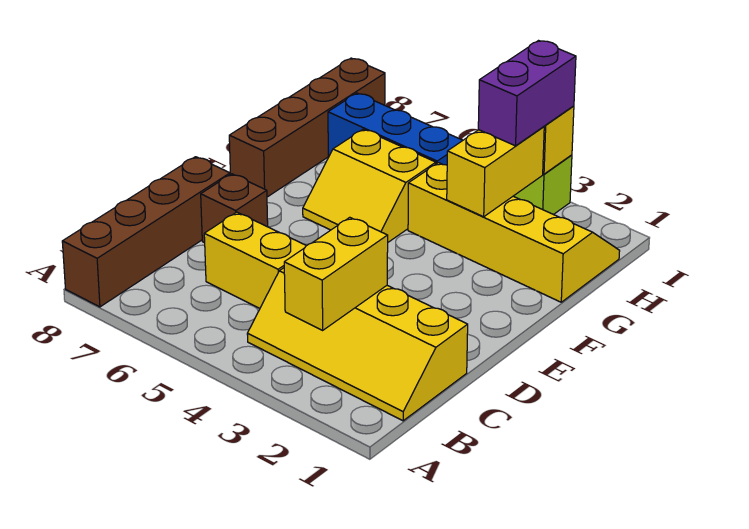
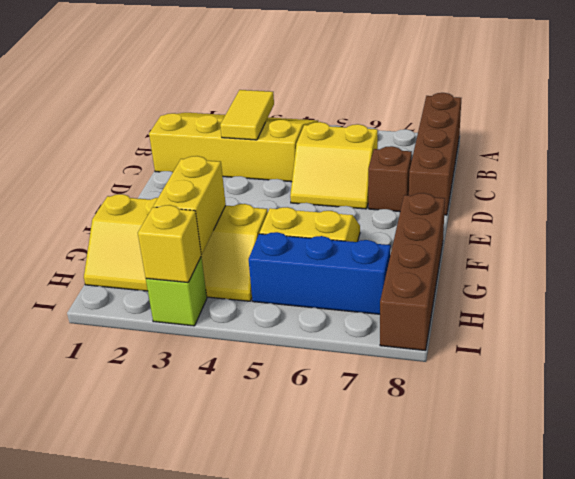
yellow 2x4 slope [247,268,468,421] -> yellow 3x4 slope [149,113,318,182]
yellow 1x2 brick [284,217,388,330] -> yellow 1x2 tile [220,90,274,140]
purple 1x2 brick [478,41,576,146] -> none

